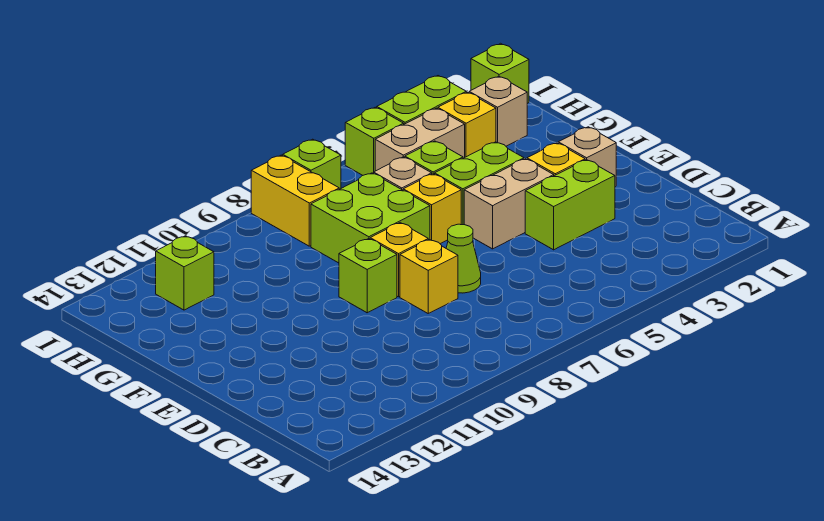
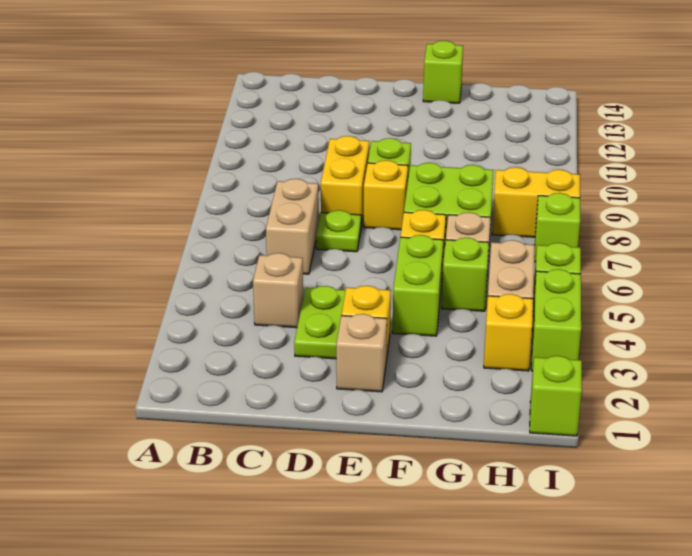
lime 1x2 brick [525,160,615,250] -> lime 1x2 plate [294,286,346,359]
lime 1x1 cone [446,224,481,293] -> lime 1x1 plate [316,210,361,252]
yellow 1x1 brick [400,239,458,313] -> yellow 1x2 brick [321,136,369,227]
tan 1x2 brick [464,159,554,249] -> tan 1x2 brick moved to [266,179,319,274]
tan 1x1 brick [469,76,527,146] -> tan 1x1 brick moved to [253,253,303,328]
lime 1x1 brick [156,236,214,310] -> lime 1x1 brick moved to [423,41,463,103]

